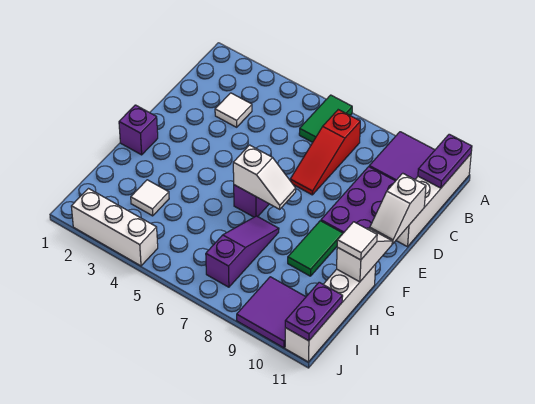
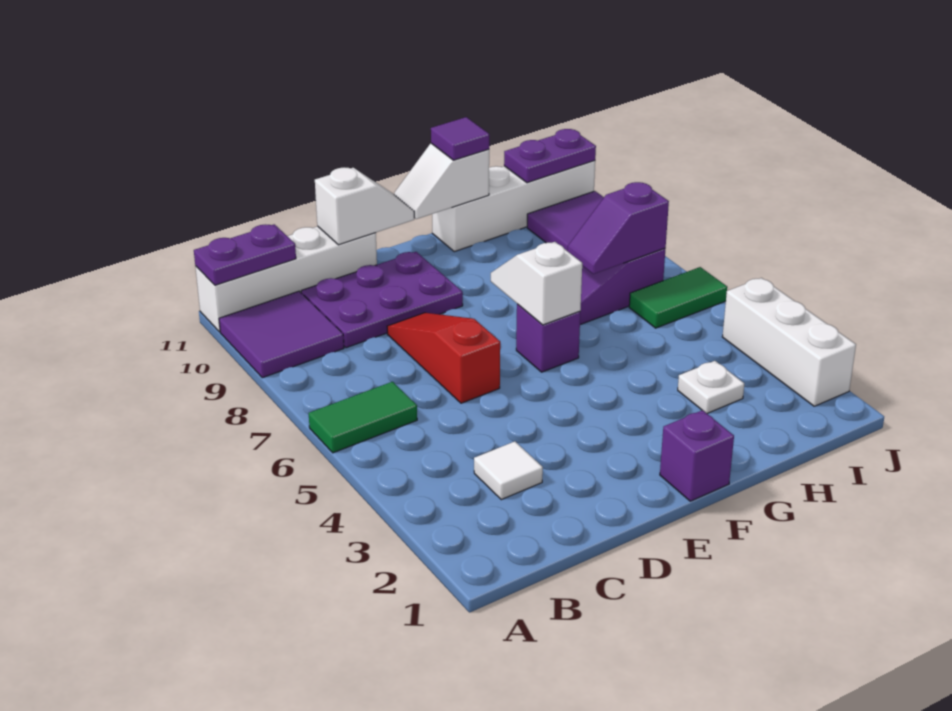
red 1x3 slope [290,110,360,195] -> red 1x3 slope turned to [387,313,500,403]
green 1x2 tile [288,221,343,276] -> green 1x2 tile moved to [629,267,727,328]
white 1x1 tile [337,222,377,260] -> purple 1x1 tile [431,117,489,160]
white 1x1 tile [131,180,169,216] -> white 1x1 plate [678,361,744,413]
none -> purple 1x2 slope [568,182,669,274]

